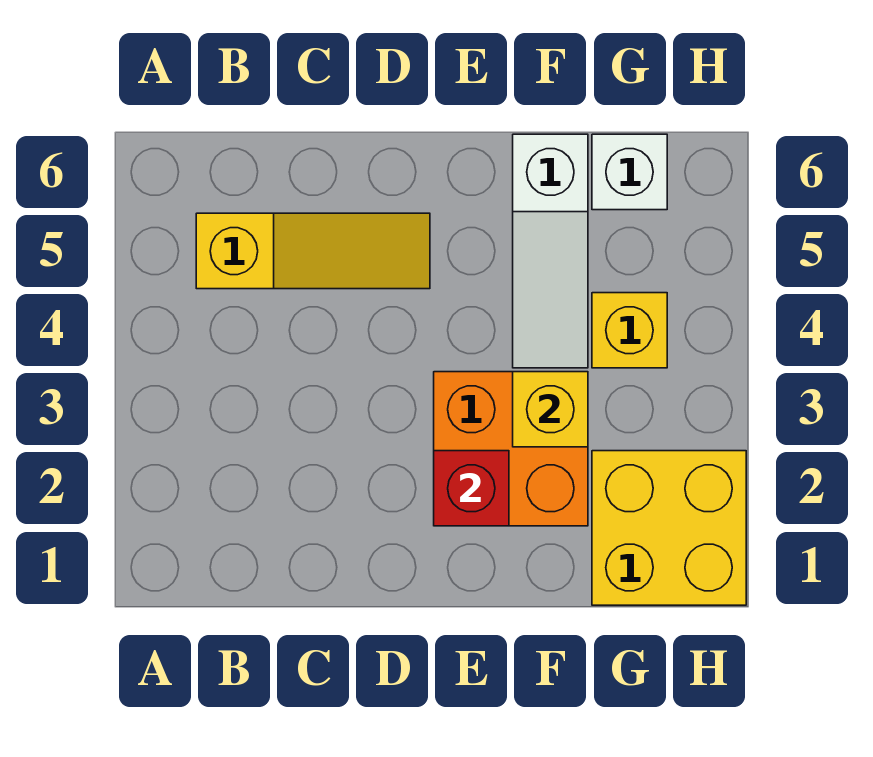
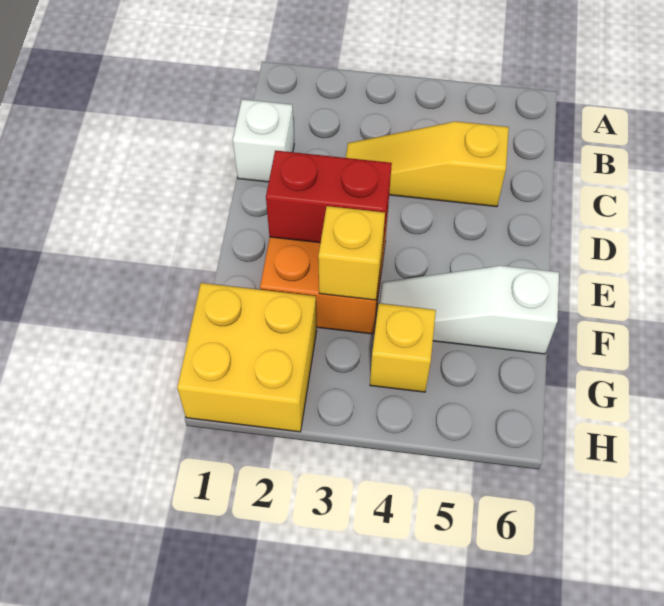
yellow 1x3 slope [196,213,430,289] -> yellow 1x3 slope turned to [346,121,509,207]
red 1x1 brick [434,451,509,526] -> red 1x2 brick [266,150,392,243]
white 1x1 brick [592,134,667,210] -> white 1x1 brick moved to [233,99,294,182]

